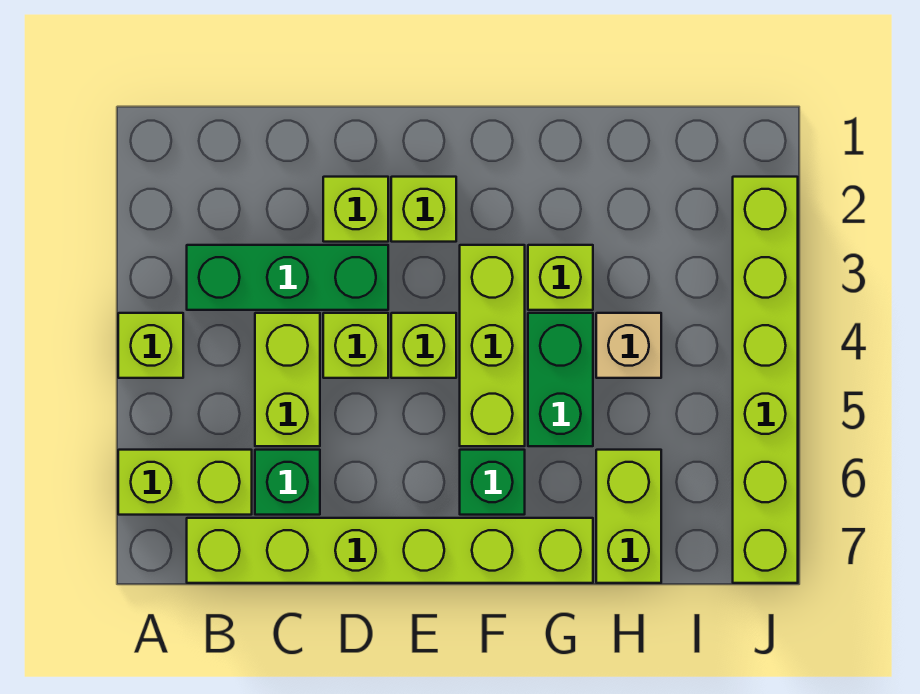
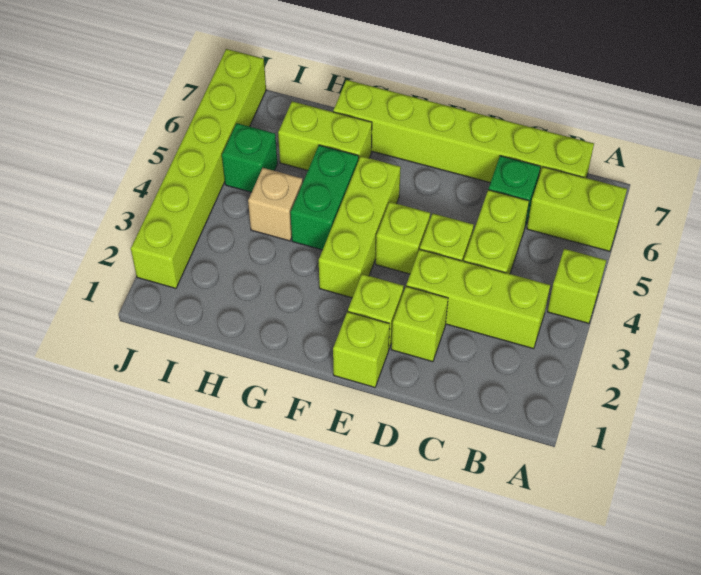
green 1x3 brick [187,245,388,310] -> lime 1x3 brick [406,249,550,349]
green 1x1 brick [460,450,525,515] -> green 1x1 brick moved to [222,123,277,192]
lime 1x1 brick [528,245,593,310] -> lime 1x1 brick moved to [333,312,390,387]
lime 1x2 brick [596,450,661,583] -> lime 1x2 brick turned to [278,101,372,170]

